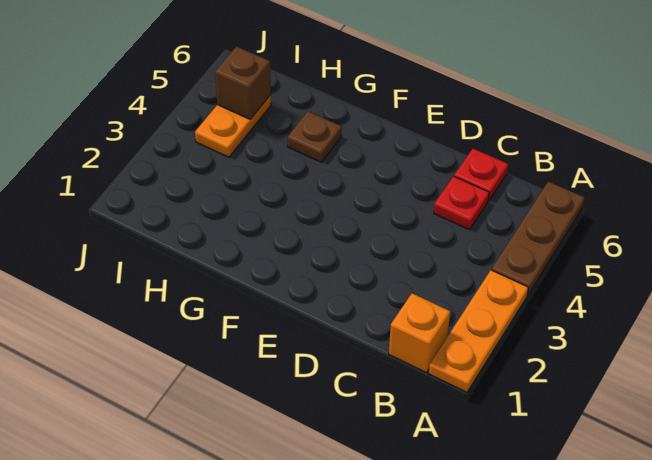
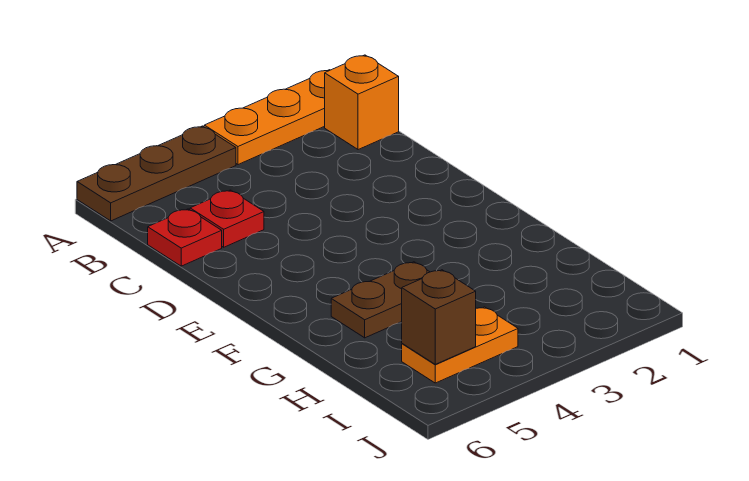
brown 1x1 plate [288,111,342,162] -> brown 1x2 plate [331,262,429,338]

